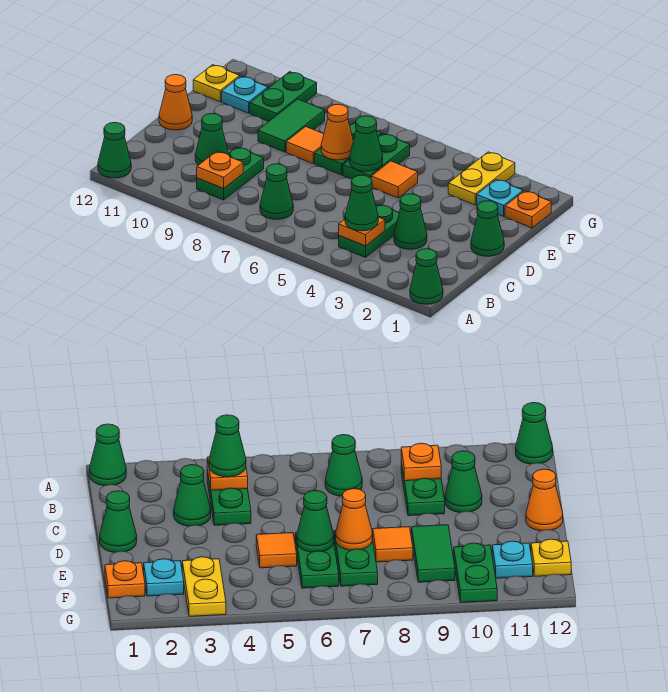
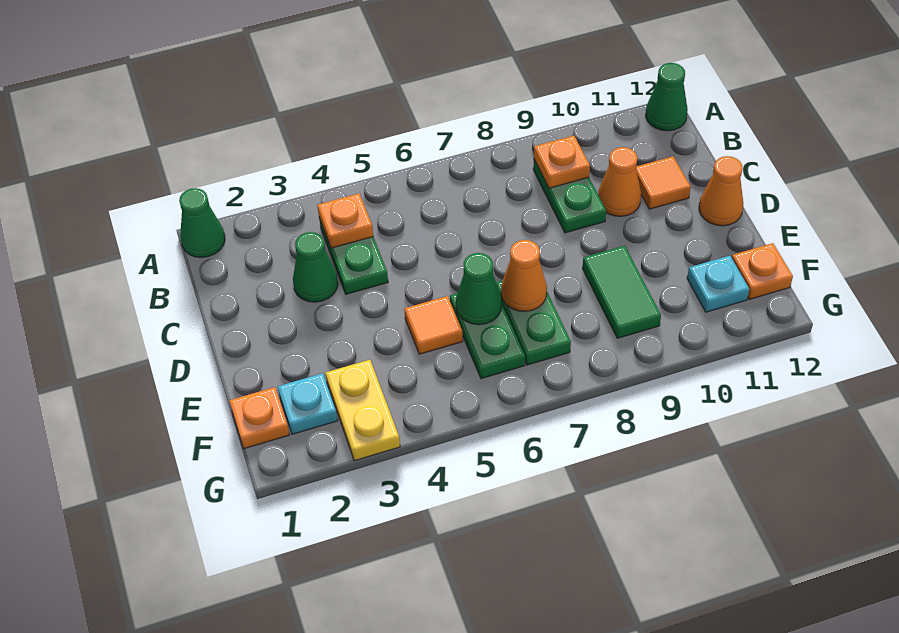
green 1x1 cone [345,175,378,231] -> none
green 1x1 cone [260,164,293,219] -> none
green 1x1 cone [195,114,228,165] -> orange 1x1 cone [598,147,641,216]
green 1x1 cone [471,201,504,256] -> none
orange 1x1 tile [286,127,324,163] -> orange 1x1 tile moved to [636,157,691,209]
green 1x2 plate [250,72,317,121] -> none
yellow 1x1 plate [193,65,240,102] -> orange 1x1 plate [732,243,793,299]

